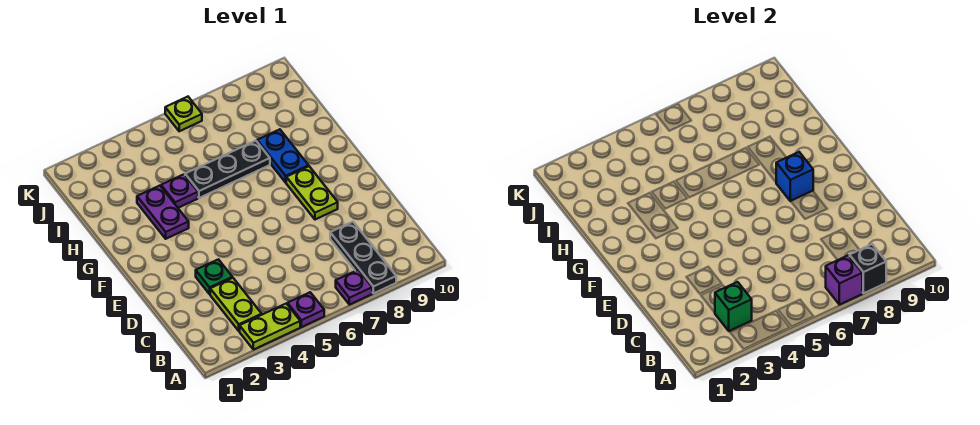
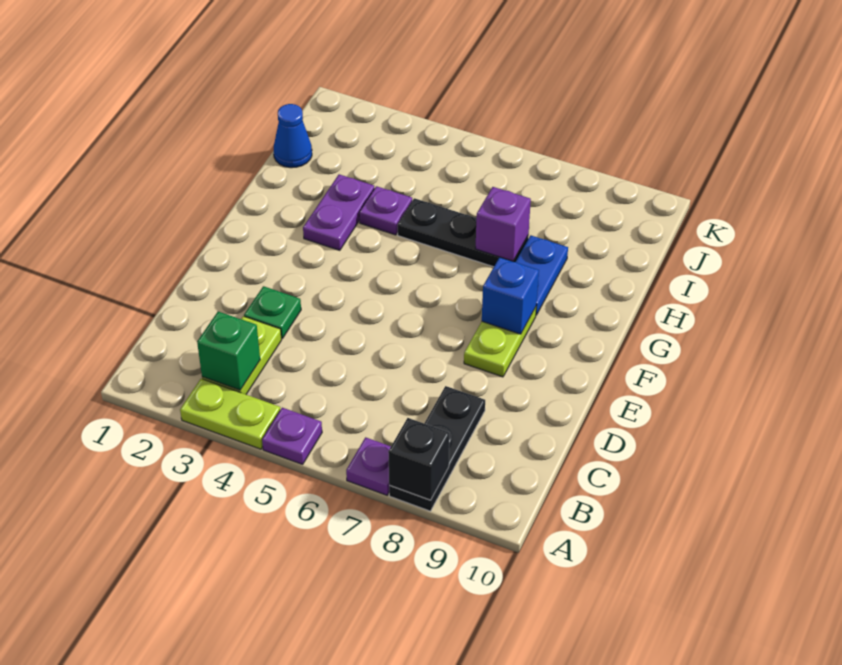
purple 1x1 brick [826,255,862,305] -> purple 1x1 brick moved to [476,187,531,261]
none -> blue 1x1 cone [274,104,312,168]
lime 1x1 plate [165,97,202,131] -> none

